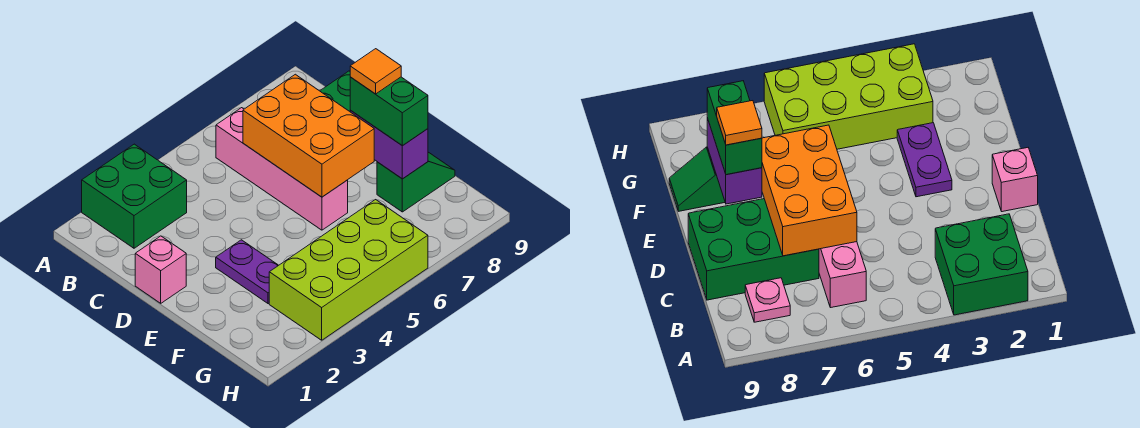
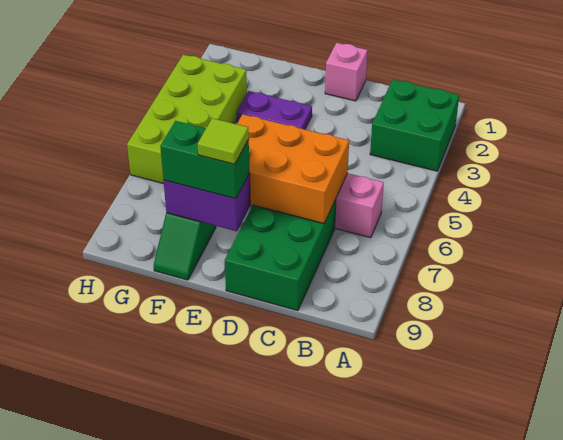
pink 1x1 plate [745,278,790,322] -> none
orange 1x1 tile [350,49,401,94] -> lime 1x1 tile [198,118,249,164]

